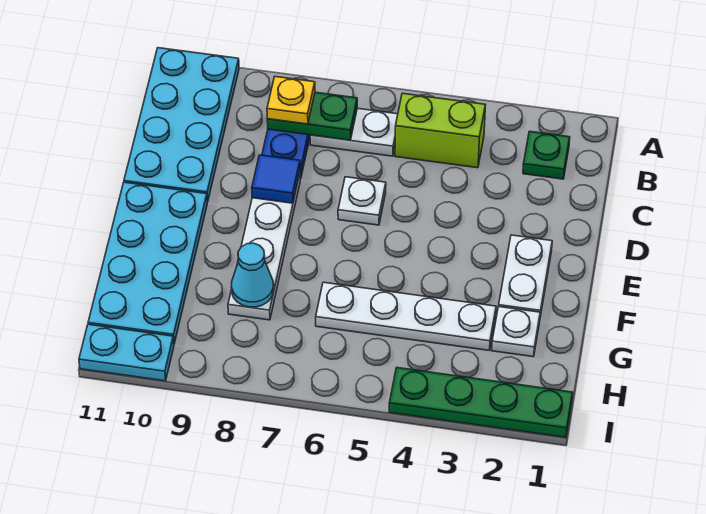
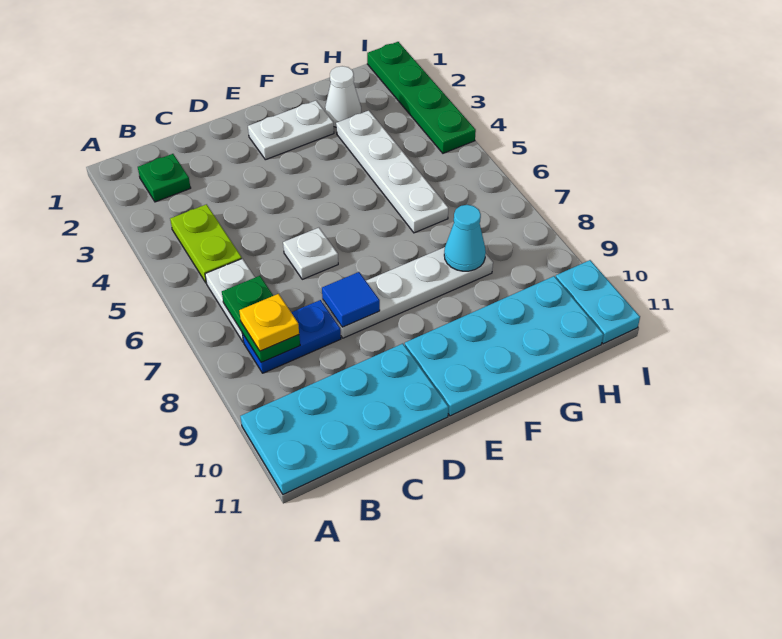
lime 1x2 brick [395,93,485,168] -> lime 1x2 plate [170,204,242,282]
white 1x1 plate [492,307,540,357] -> white 1x1 cone [325,66,361,127]

